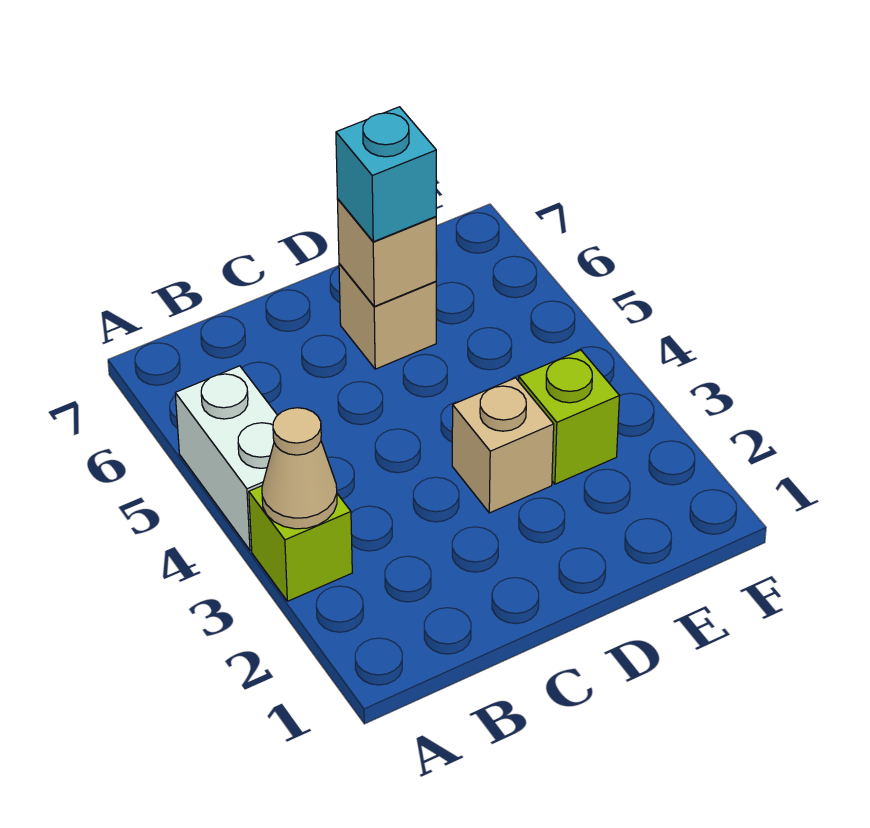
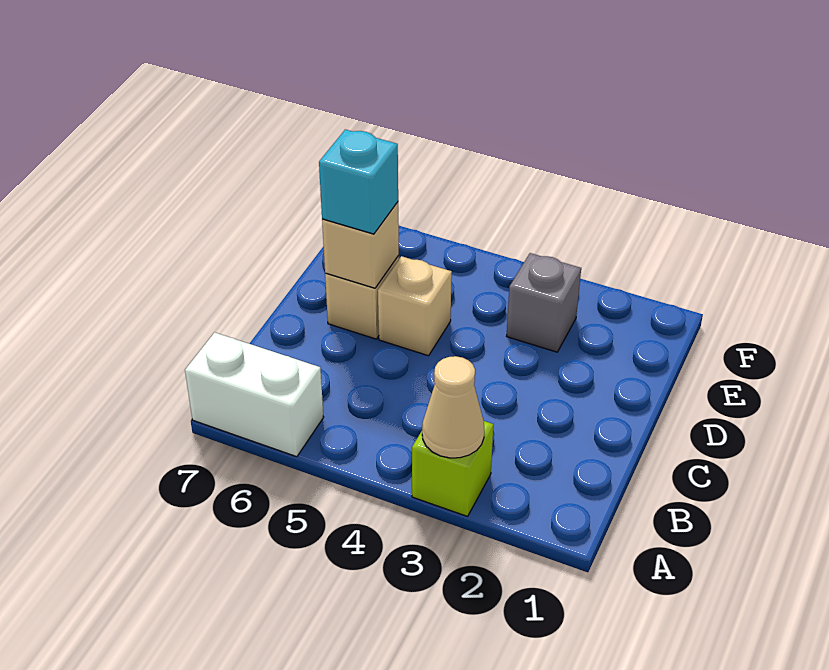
white 1x2 brick [175,366,278,550] -> white 1x2 brick moved to [185,332,324,457]
tan 1x1 brick [452,378,554,513] -> tan 1x1 brick moved to [378,256,452,356]
lime 1x1 brick [519,350,620,484] -> grey 1x1 brick [507,253,581,352]

